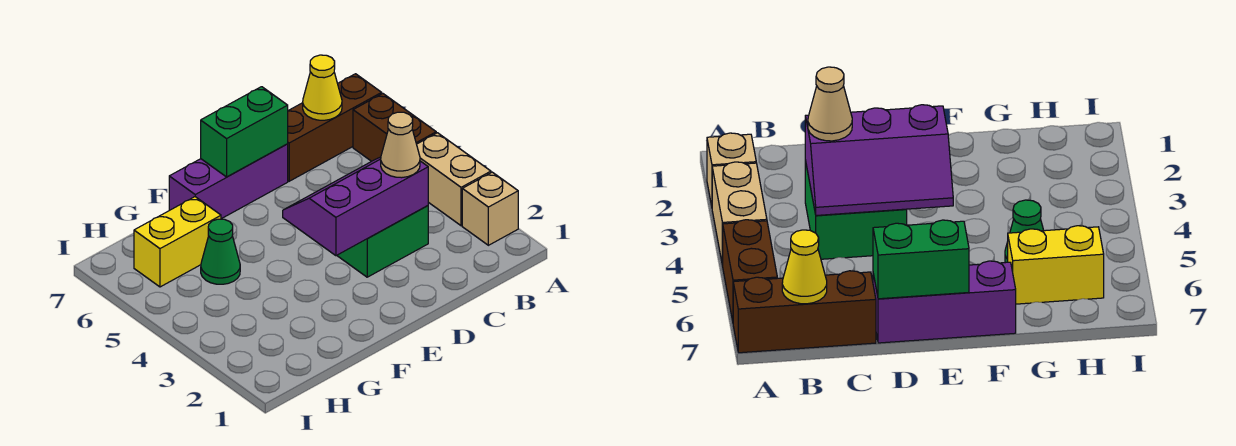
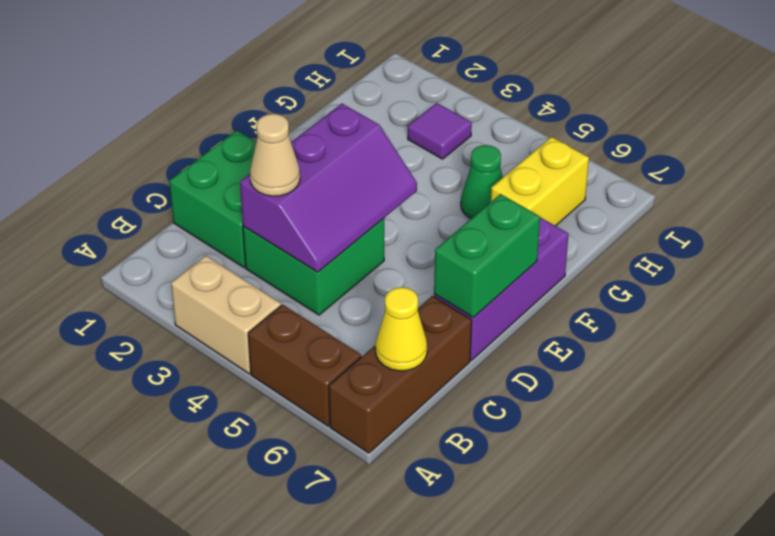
tan 1x1 brick [462,172,518,245] -> none
none -> green 2x2 brick [169,130,256,267]
none -> purple 1x1 tile [408,103,472,159]

